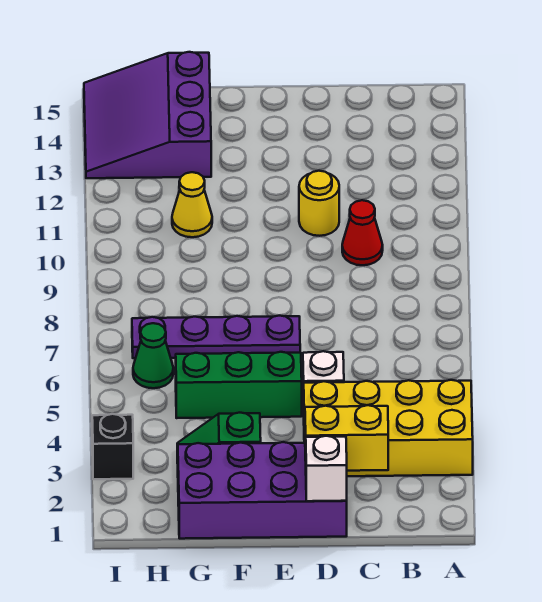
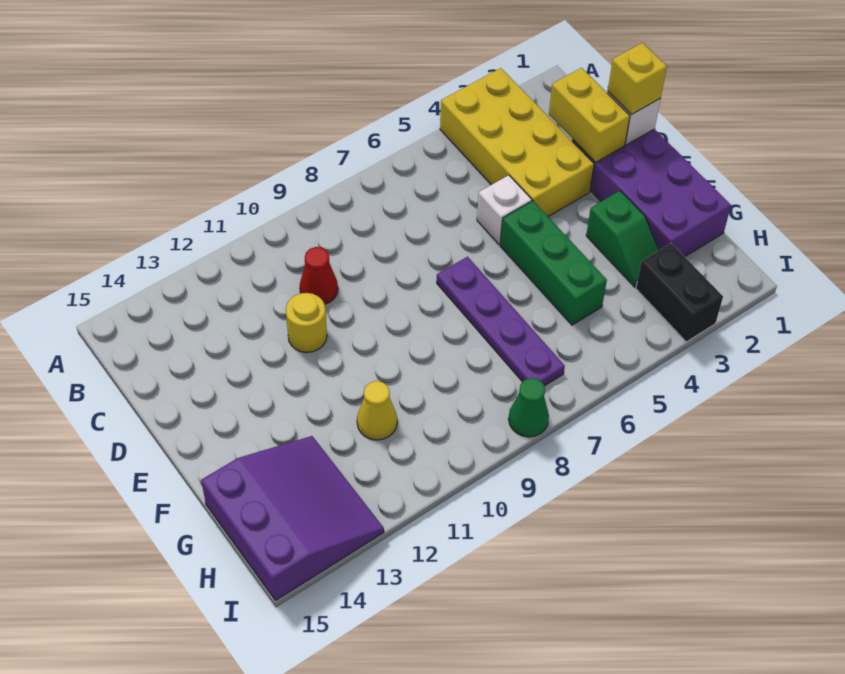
none -> yellow 1x1 brick [608,43,667,115]
purple 3x3 slope [84,52,211,178] -> purple 3x3 slope turned to [201,436,384,600]
green 1x1 cone [133,323,173,388] -> green 1x1 cone moved to [508,378,549,437]
black 1x1 brick [92,414,133,479] -> black 1x2 brick [636,243,723,342]

